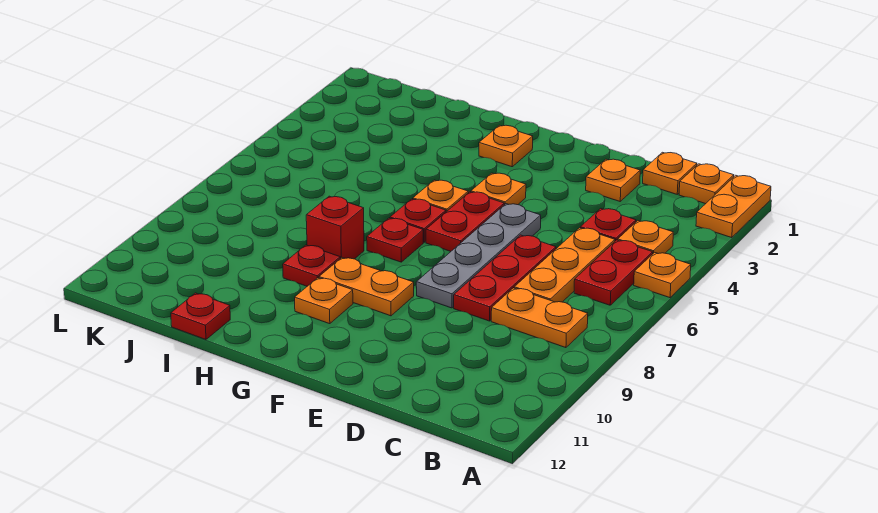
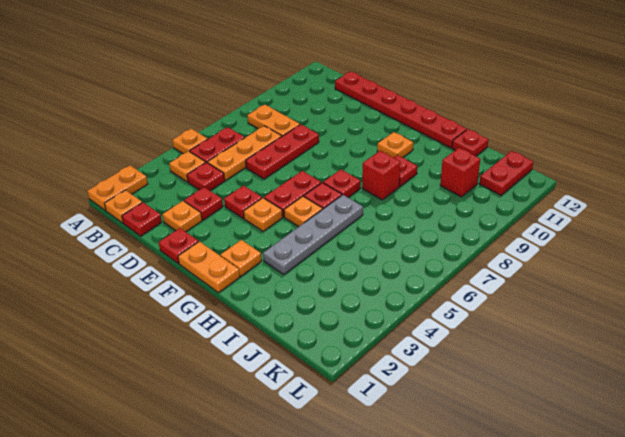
orange 1x1 plate [643,152,697,194] -> red 1x1 plate [122,202,162,236]
none -> red 1x6 plate [335,71,467,148]
none -> red 1x1 plate [184,187,223,220]
none -> red 1x1 plate [159,228,199,263]
none -> red 1x1 plate [224,186,262,218]
grey 1x4 plate [416,204,541,308] -> grey 1x4 plate moved to [263,195,363,275]
orange 1x2 plate [319,258,414,316] -> orange 1x2 plate moved to [178,241,240,293]
none -> red 1x1 brick [440,148,480,197]
none -> red 1x2 plate [479,151,533,195]

